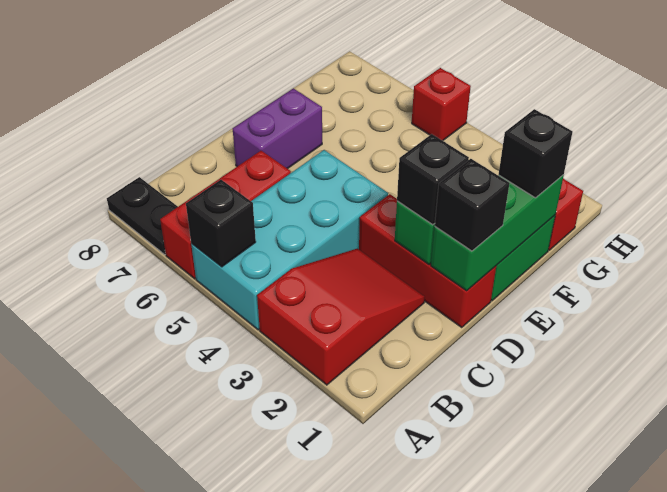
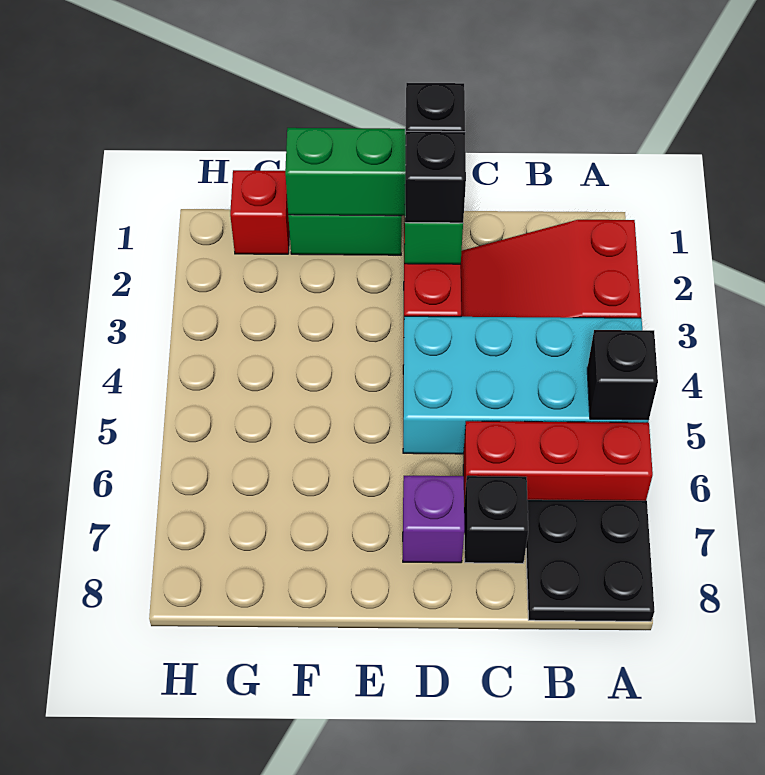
black 1x2 plate [107,177,178,254] -> black 2x2 plate [526,500,654,621]
purple 1x2 brick [233,88,322,169] -> purple 1x1 brick [403,476,464,563]
black 1x1 brick [499,109,573,198] -> black 1x1 brick moved to [464,476,528,563]
red 1x1 brick [412,68,471,141] -> none

